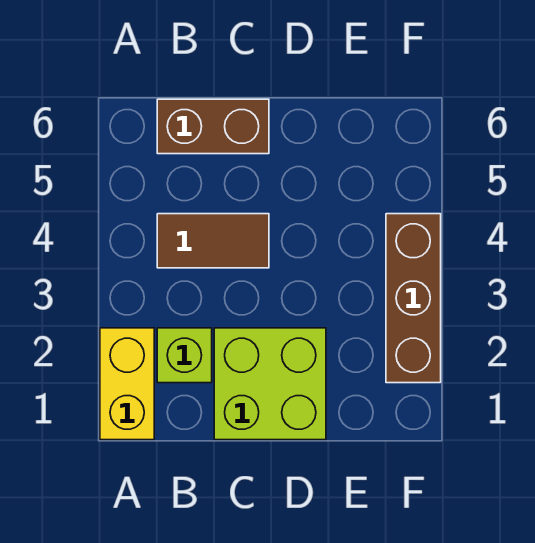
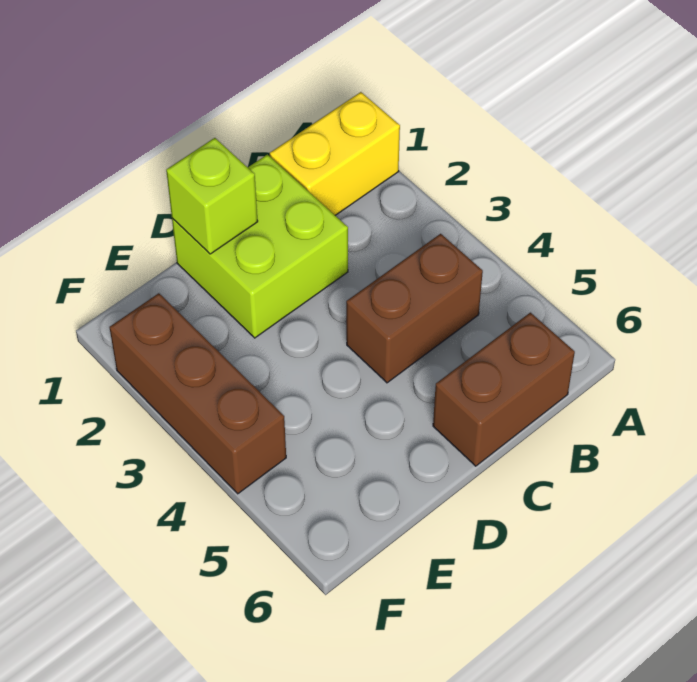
yellow 1x2 brick [100,328,154,440] -> yellow 1x2 brick turned to [270,92,400,216]
lime 1x1 brick [157,328,212,383] -> lime 1x1 brick moved to [166,138,258,254]
brown 1x2 tile [157,214,269,268] -> brown 1x2 brick [346,234,483,383]

